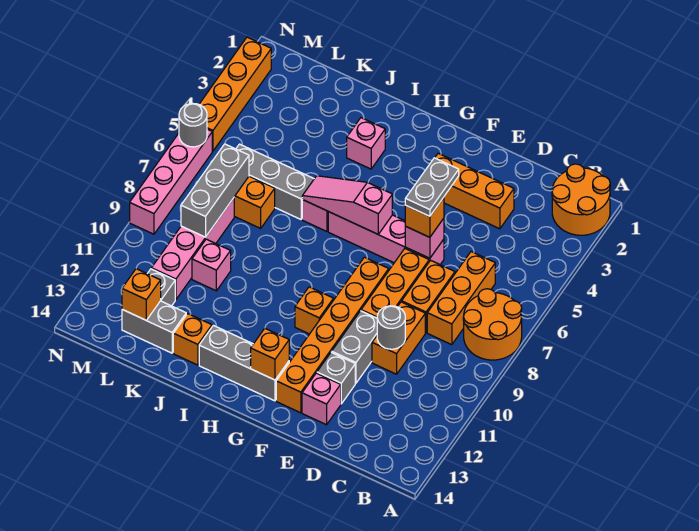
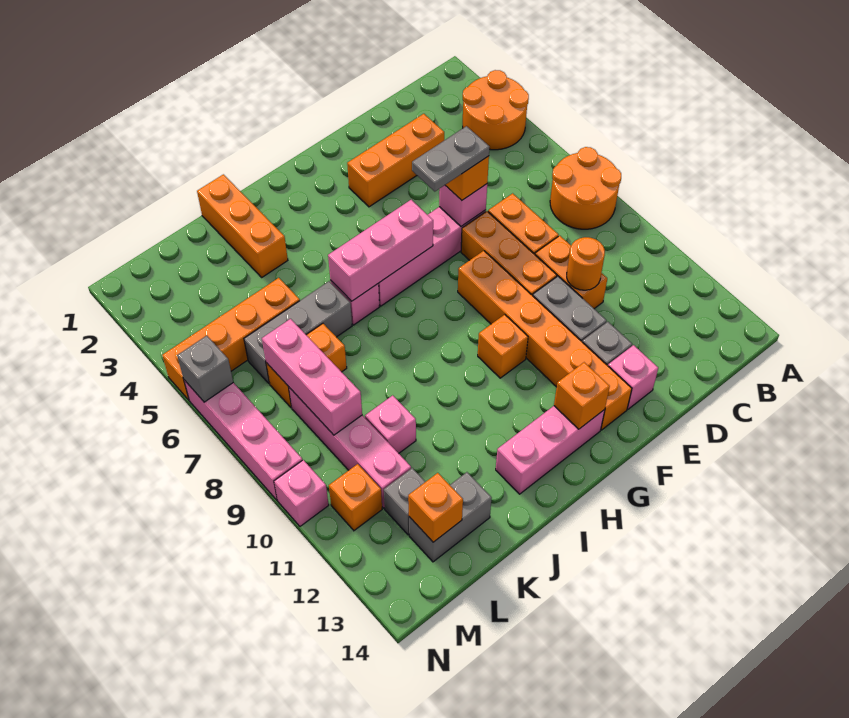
orange 2x2 round brick [552,164,610,235] -> orange 2x2 round brick moved to [463,70,529,150]
orange 1x3 brick [427,252,495,345] -> orange 1x3 brick moved to [197,174,288,277]
grey 1x1 round brick [377,306,405,349] -> orange 1x1 round brick [567,237,605,290]
grey 1x2 plate [405,158,459,216] -> grey 1x2 plate turned to [412,126,489,191]
pink 1x3 slope [302,176,392,234] -> pink 1x3 brick [328,200,433,301]
grey 1x3 brick [199,325,289,401] -> pink 1x3 brick [496,406,605,494]
pink 1x1 brick [347,118,385,169] -> pink 1x1 brick moved to [274,460,329,526]
orange 1x1 brick [173,314,212,365] -> orange 1x1 brick moved to [329,464,382,530]
grey 1x3 brick [181,144,249,237] -> pink 1x3 brick [262,319,362,435]
orange 1x4 brick [199,37,271,151] -> orange 1x4 brick turned to [162,278,300,400]
grey 1x1 round brick [179,103,207,147] -> grey 1x1 brick [177,336,233,402]

